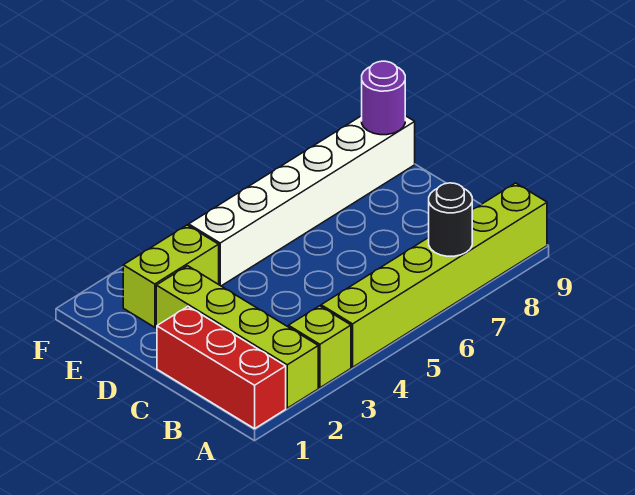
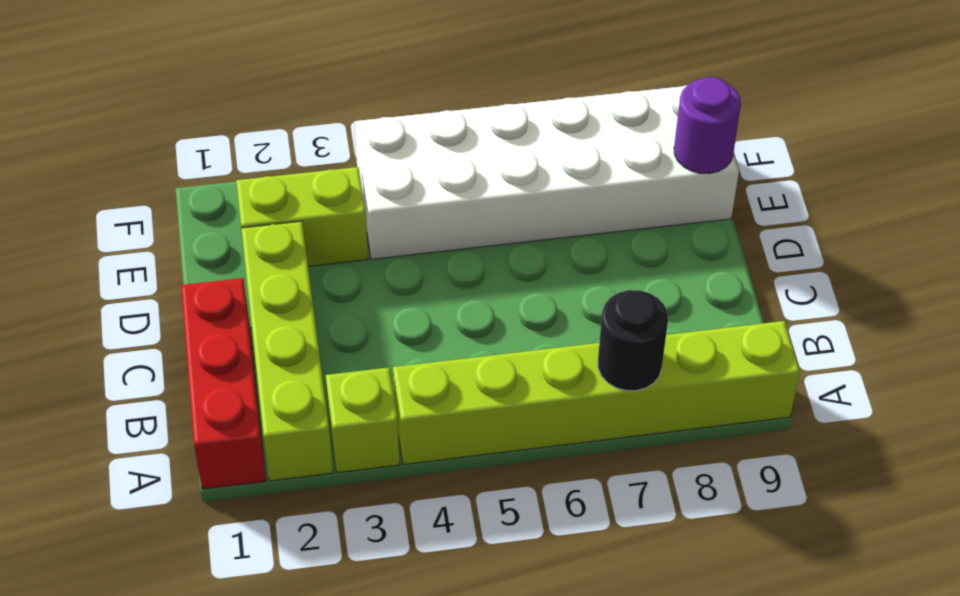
white 1x6 brick [189,116,415,286] -> white 2x6 brick [354,85,739,259]

